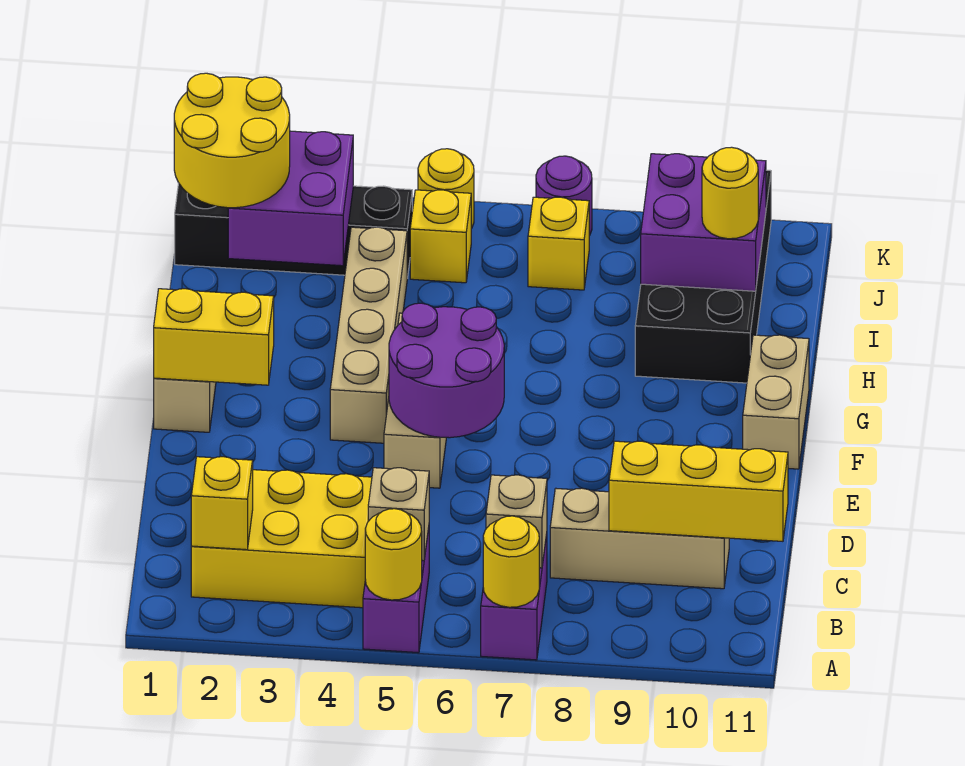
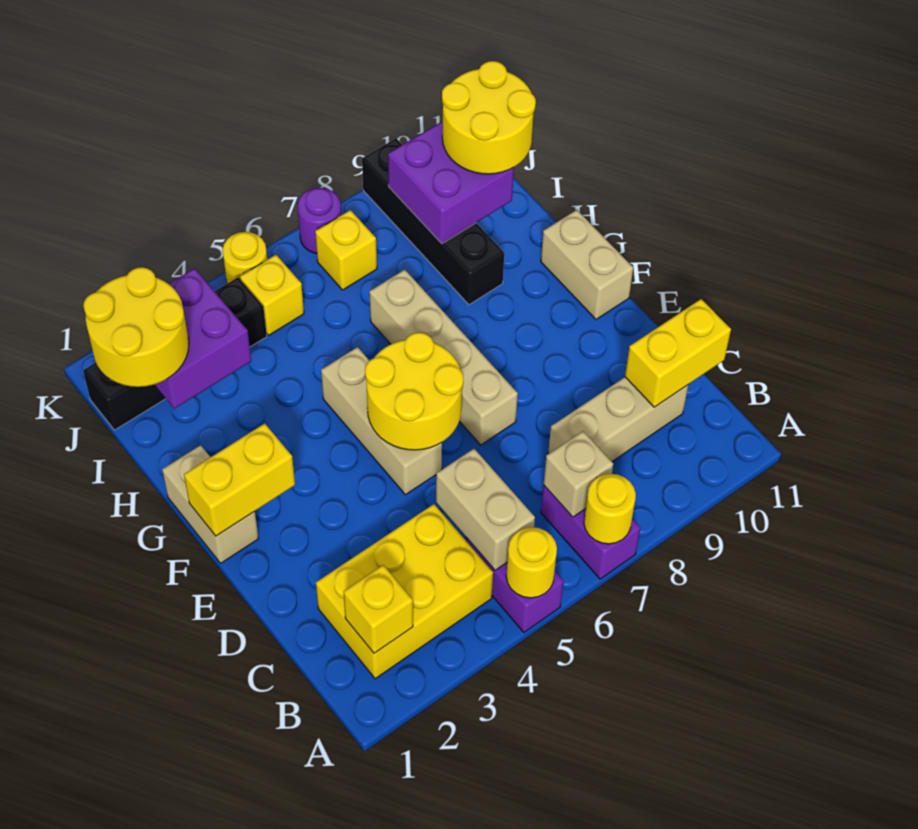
tan 1x1 brick [368,468,429,561] -> tan 1x2 brick [436,449,535,570]
yellow 1x3 brick [609,441,788,541] -> yellow 1x2 brick [625,299,731,407]
purple 2x2 round brick [389,303,504,438] -> yellow 2x2 round brick [365,333,463,450]
tan 1x4 brick [330,227,407,443] -> tan 1x4 brick moved to [369,270,518,445]
black 2x4 brick [635,170,771,383] -> black 1x4 brick [362,139,504,305]
yellow 1x1 round brick [702,147,758,239] -> yellow 2x2 round brick [442,61,536,174]

